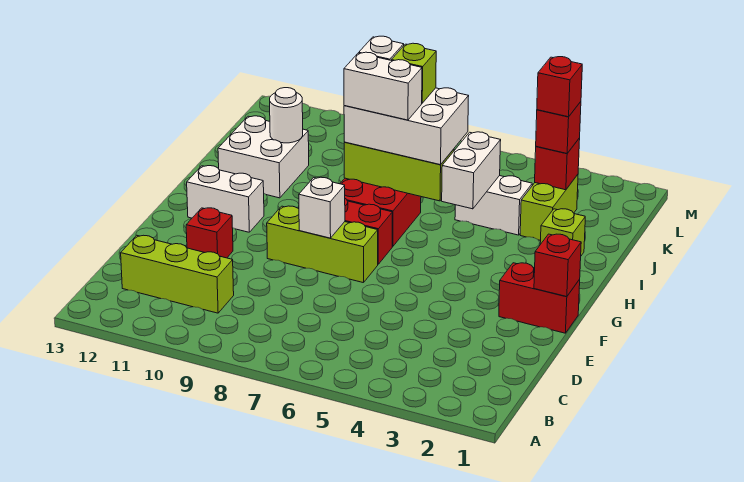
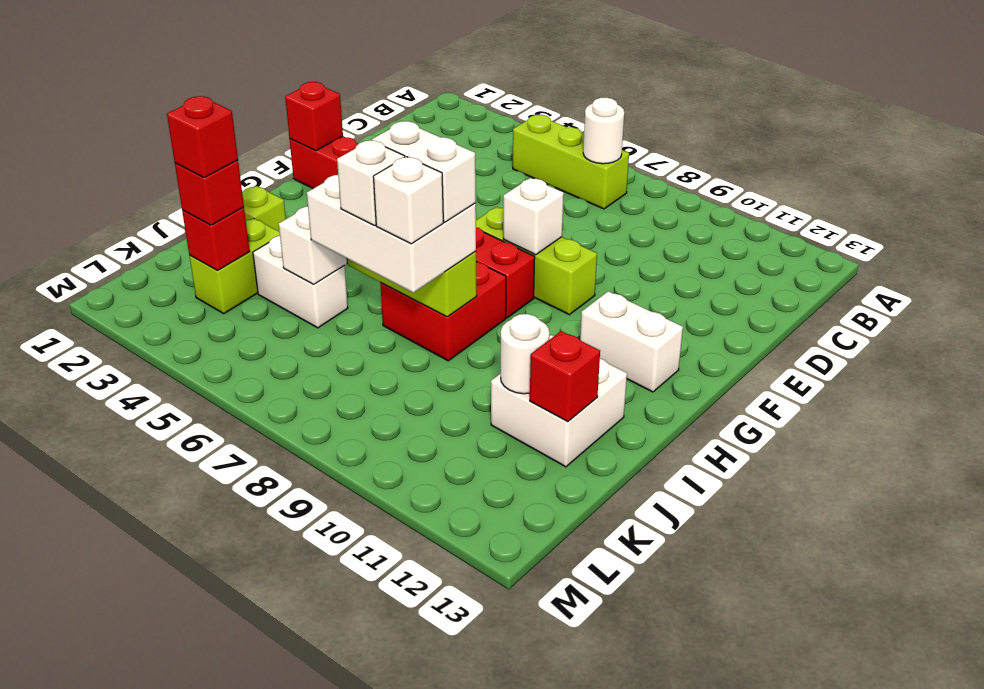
none -> white 1x1 round brick [583,98,624,164]
lime 1x3 brick [121,235,234,313] -> lime 1x3 brick moved to [513,115,629,209]
red 1x1 brick [186,208,233,258] -> red 1x1 brick moved to [530,331,600,422]
lime 1x1 brick [391,43,436,103] -> white 1x1 brick [337,140,405,226]

